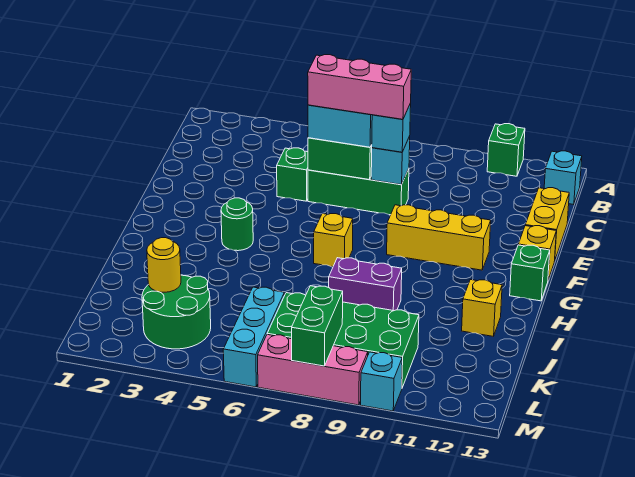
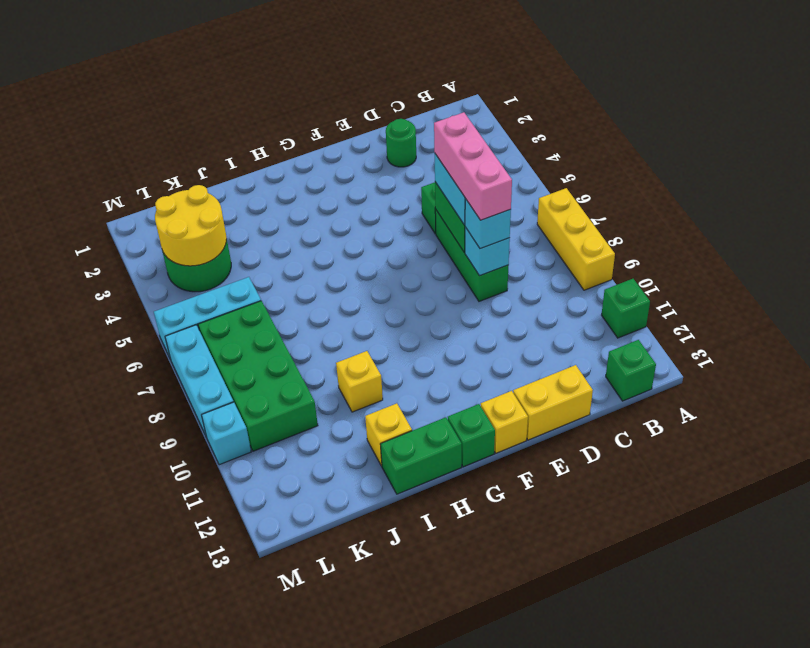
cyan 1x1 brick [544,151,582,205] -> green 1x1 brick [606,340,656,401]
yellow 1x3 brick [387,205,491,270] -> yellow 1x3 brick moved to [537,188,615,290]
green 1x1 round brick [221,198,253,251] -> green 1x1 round brick moved to [386,119,416,167]
yellow 1x1 brick [314,214,353,267] -> yellow 1x1 brick moved to [336,351,383,412]
purple 1x2 brick [329,258,402,311] -> none
yellow 1x1 round brick [147,238,181,292] -> yellow 2x2 round brick [155,185,227,266]
green 1x2 brick [292,286,343,366] -> green 1x2 brick moved to [380,417,462,494]
pink 1x3 brick [258,335,368,405] -> cyan 1x3 brick [165,325,234,435]

